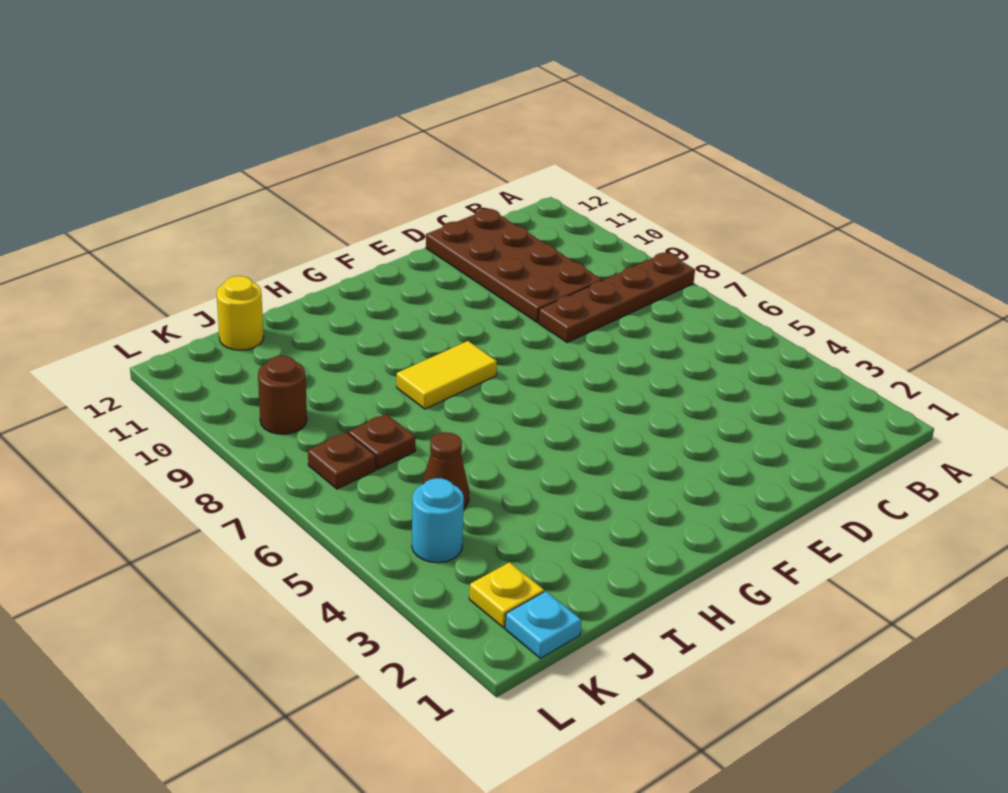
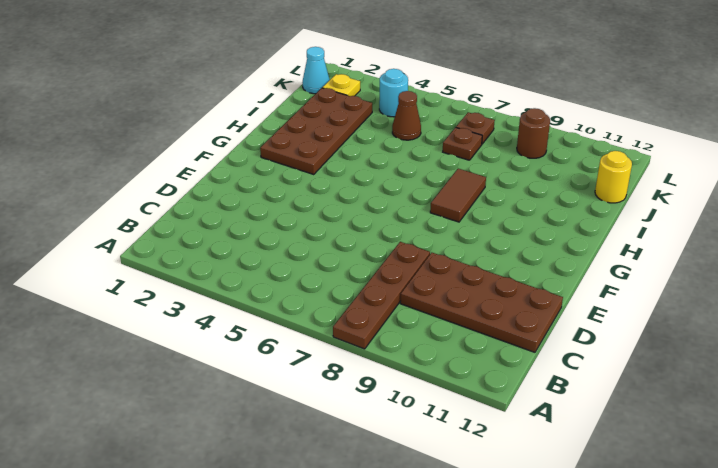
none -> brown 2x4 plate [260,88,372,174]
yellow 1x2 tile [397,341,497,409] -> brown 1x2 tile [430,169,486,222]
cyan 1x1 plate [505,591,581,658] -> cyan 1x1 cone [303,47,330,94]

